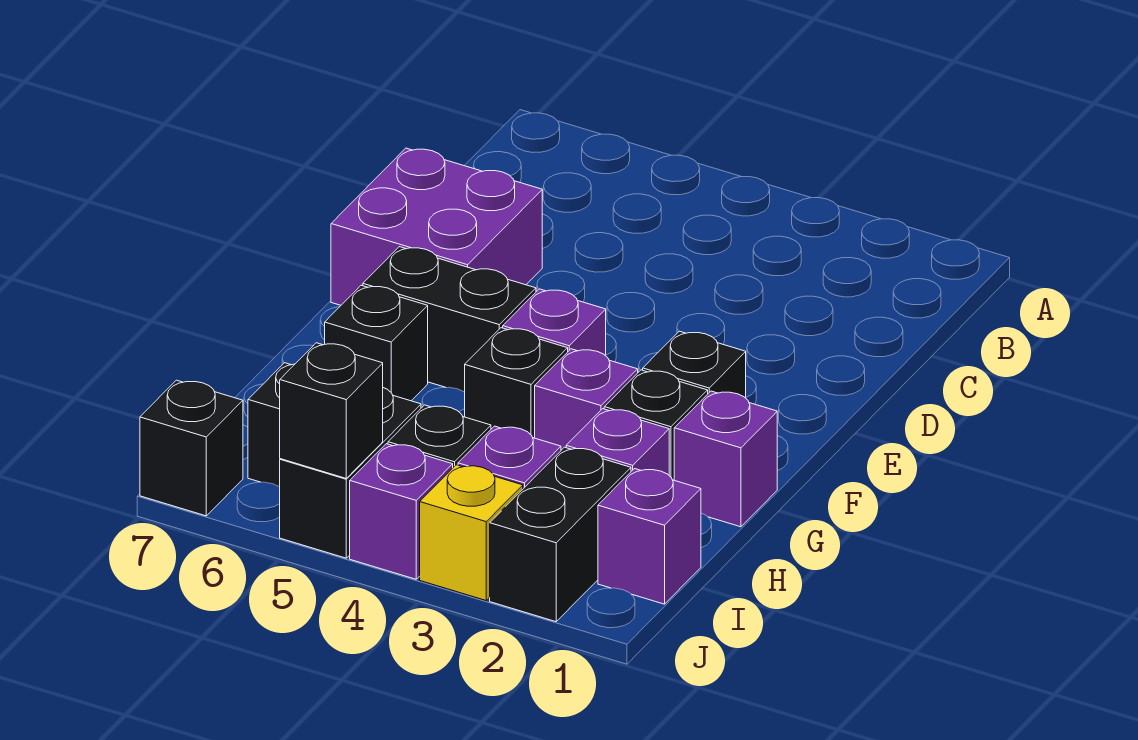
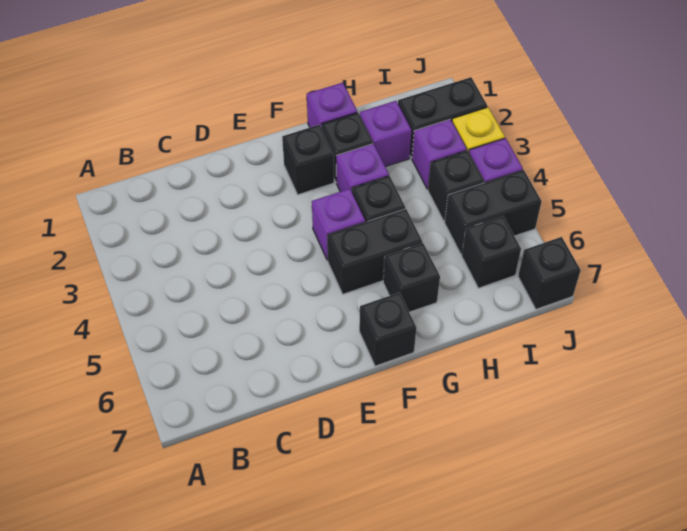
purple 2x2 brick [331,148,542,305] -> none
black 1x2 brick [363,247,536,392] -> black 1x2 brick turned to [327,209,422,294]
purple 1x1 brick [598,469,701,604] -> none
black 1x1 brick [280,343,383,478] -> black 1x1 brick moved to [359,293,416,366]

